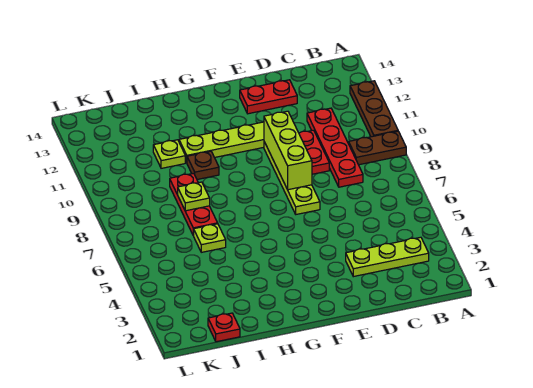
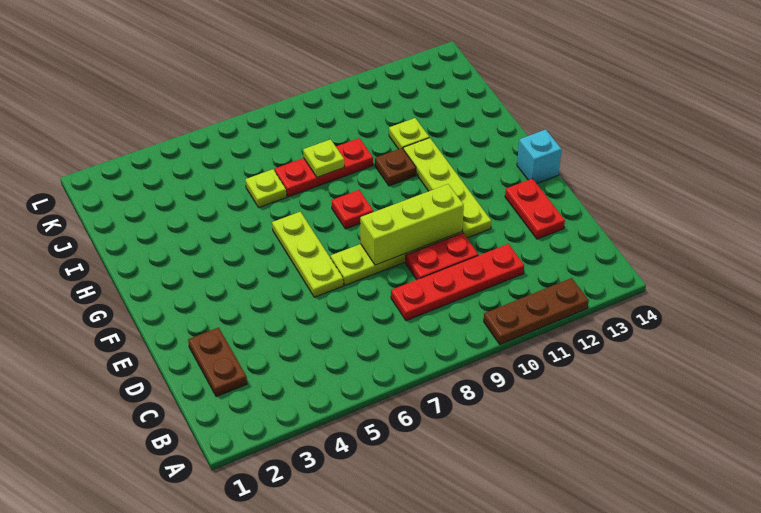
brown 1x2 plate [349,131,406,165] -> brown 1x2 plate moved to [188,327,247,397]
lime 1x3 plate [346,237,429,277] -> lime 1x3 plate moved to [272,212,343,297]
none -> cyan 1x1 brick [517,129,561,184]
red 1x1 plate [208,313,240,342] -> red 1x1 plate moved to [332,190,373,229]

